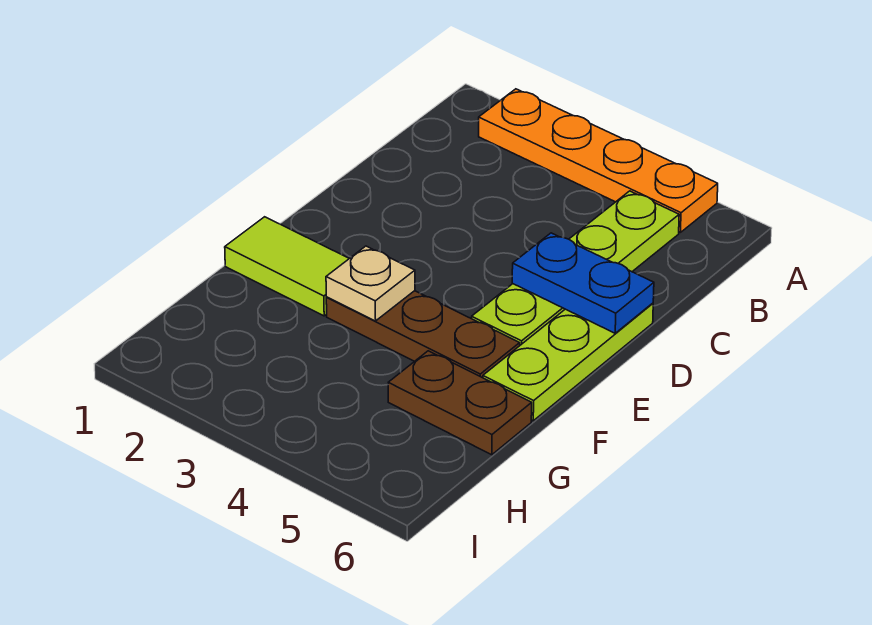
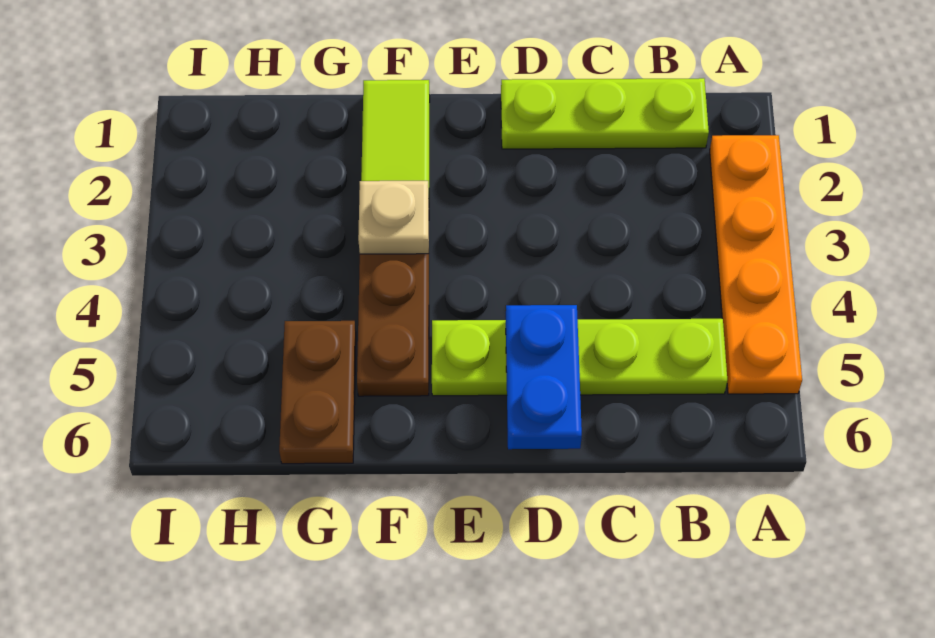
lime 1x3 plate [483,303,653,421] -> lime 1x3 plate moved to [501,78,709,149]

